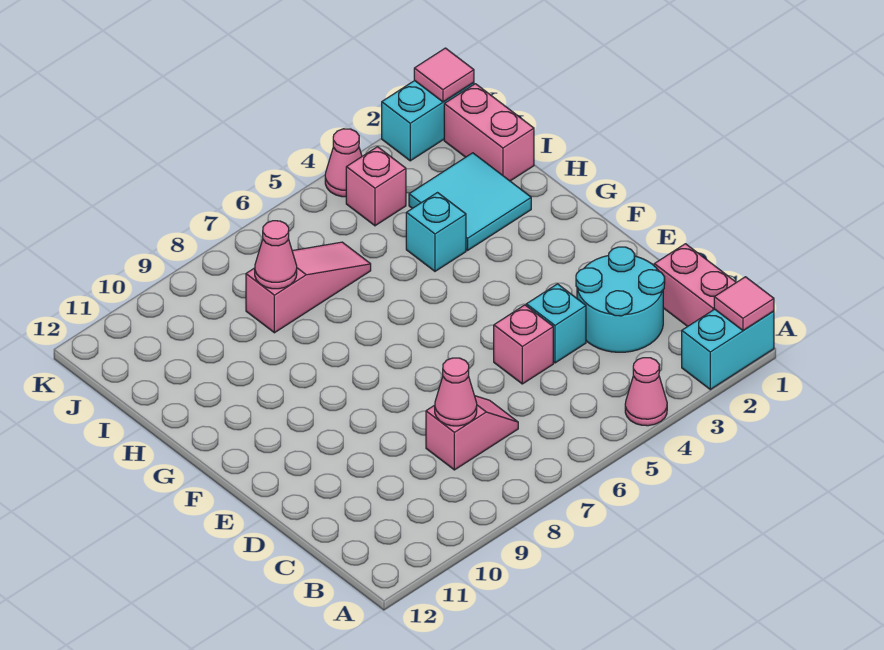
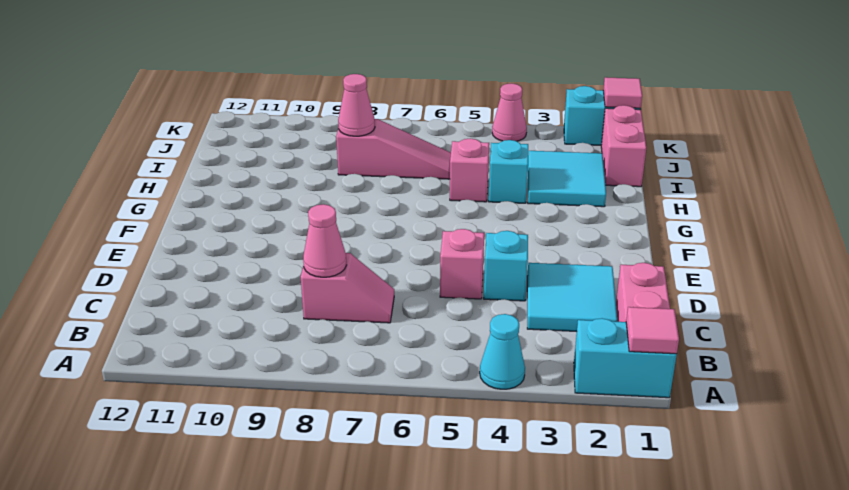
pink 1x1 cone [625,358,667,426] -> cyan 1x1 cone [480,314,525,389]
cyan 2x2 round brick [576,247,665,352] -> cyan 2x2 tile [527,263,617,332]
pink 1x1 brick [346,147,406,226] -> pink 1x1 brick moved to [450,139,489,202]

